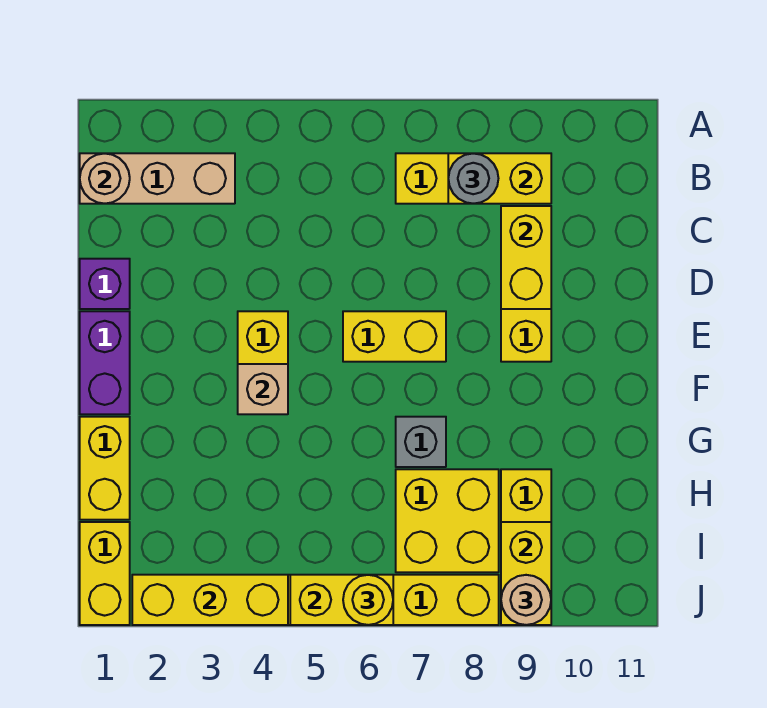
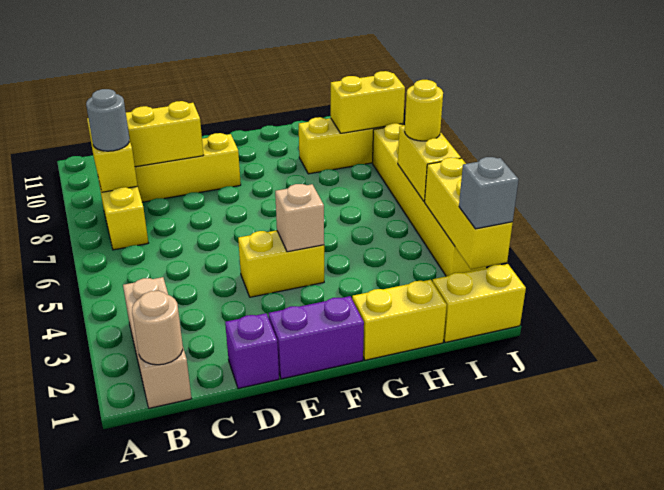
yellow 1x2 brick [343,311,446,362] -> none
grey 1x1 brick [396,417,446,467] -> grey 1x1 brick moved to [459,157,519,229]
yellow 2x2 brick [396,469,499,572] -> none
tan 1x1 round brick [501,575,551,625] -> none

